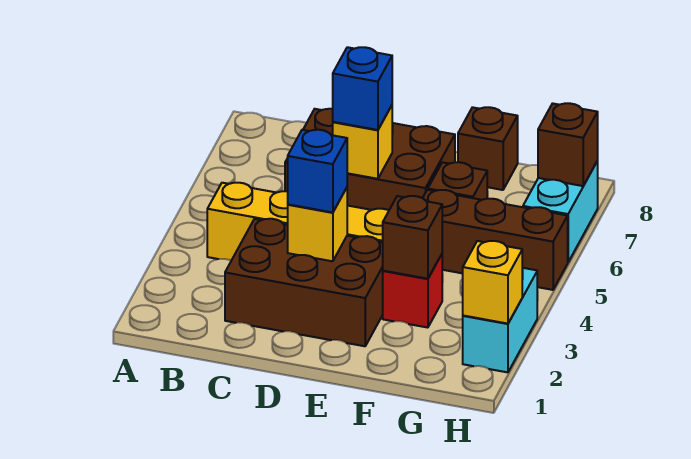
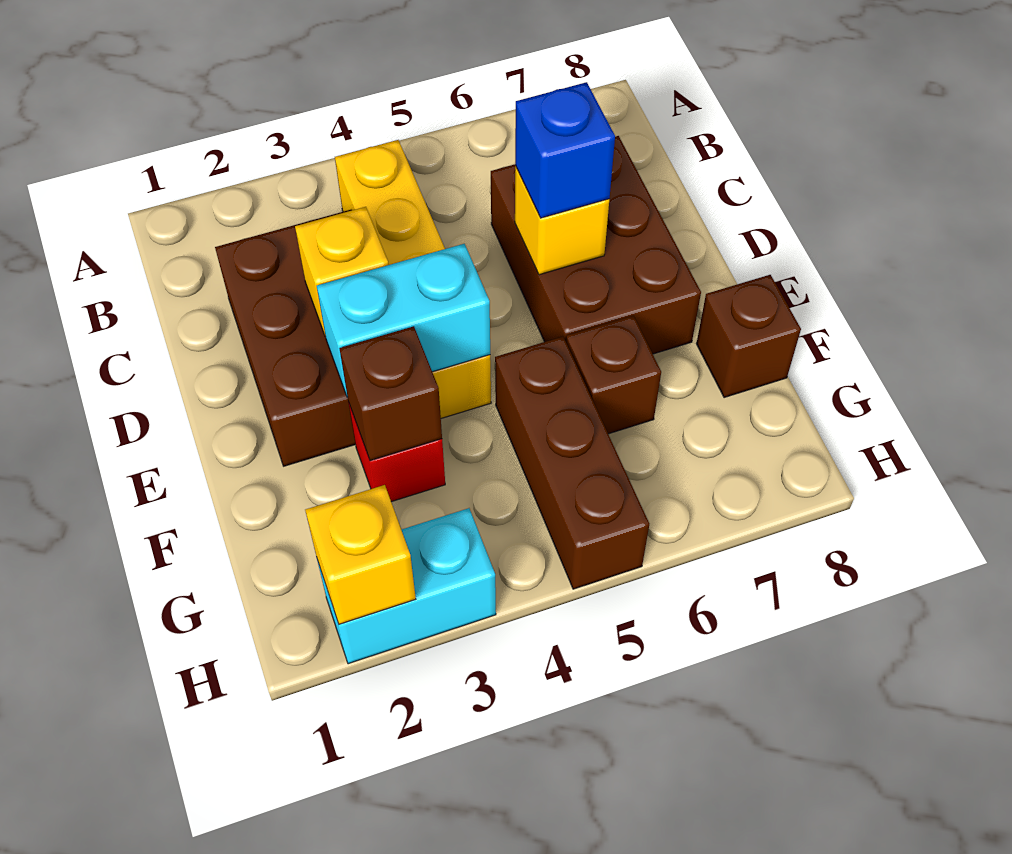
blue 1x1 brick [288,130,347,212] -> none
cyan 1x2 brick [523,161,598,262] -> cyan 1x2 brick moved to [317,244,490,395]
brown 1x1 brick [538,103,598,186] -> none

